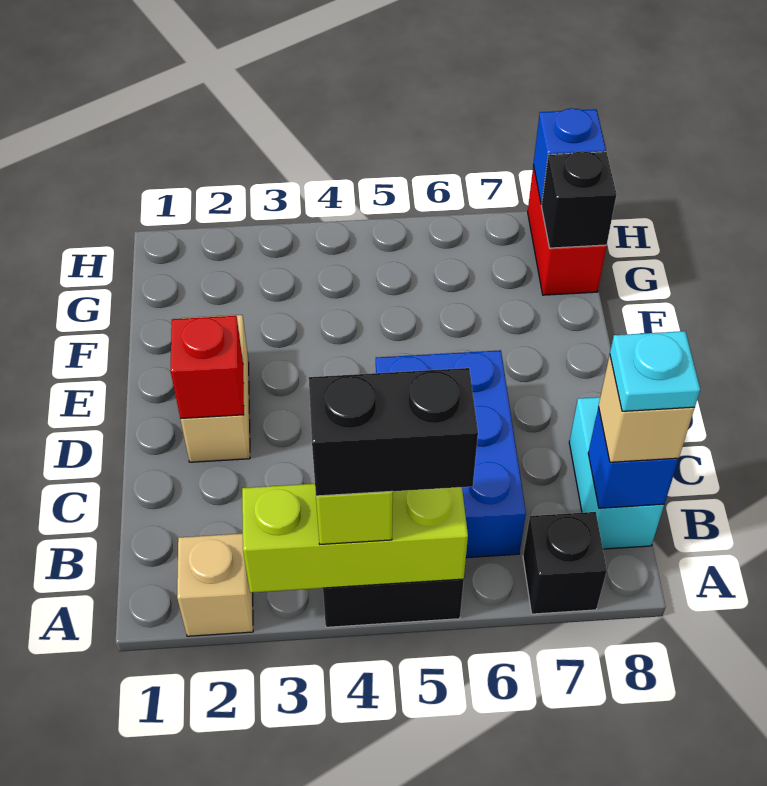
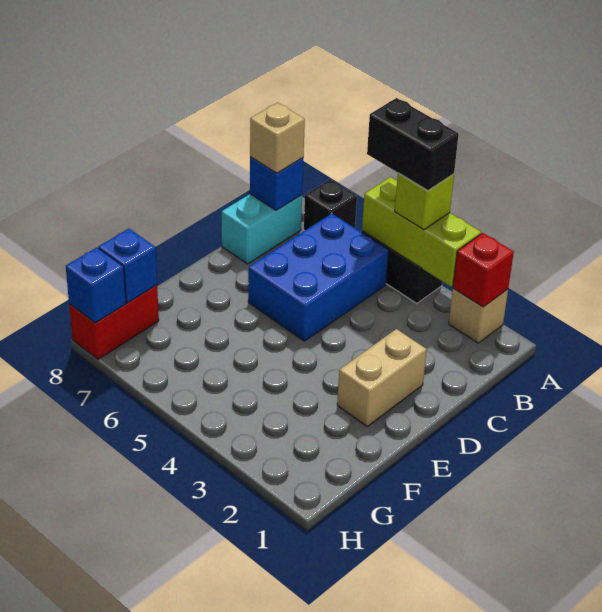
cyan 1x1 plate [610,331,700,411] -> none
red 1x1 brick [170,316,244,419] -> red 1x1 brick moved to [453,233,514,307]
black 1x1 brick [541,151,616,248] -> blue 1x1 brick [99,229,157,303]

